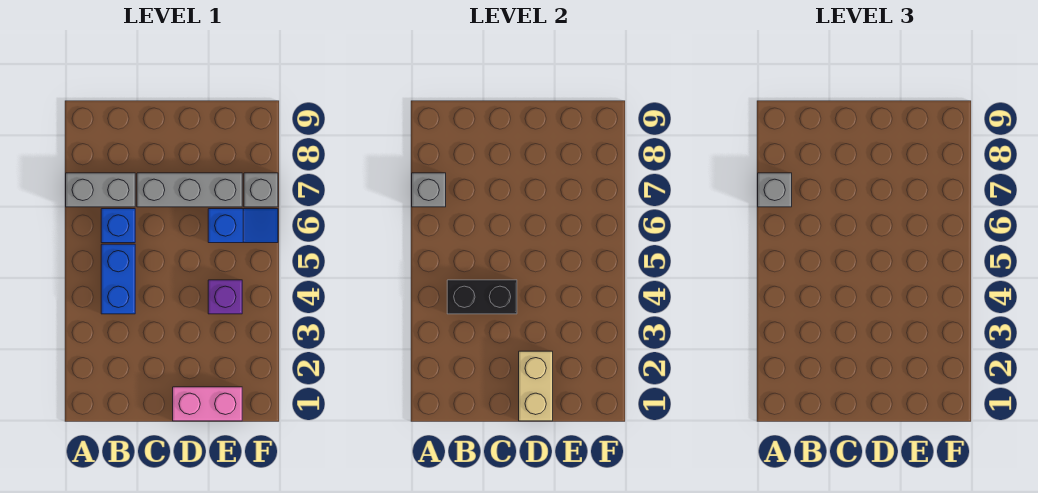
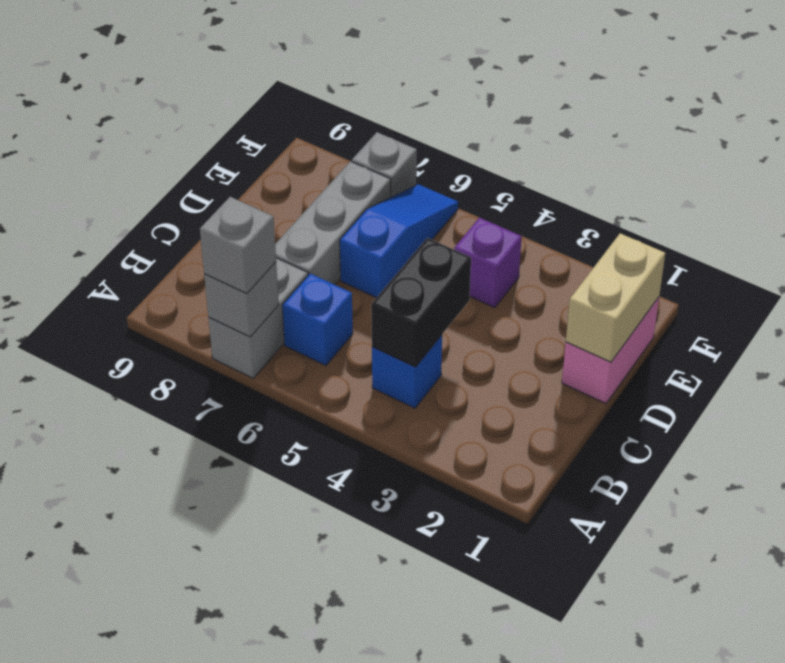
blue 1x2 brick [101,244,135,314] -> blue 1x1 brick [372,335,442,408]
tan 1x2 brick [519,351,553,421] -> tan 1x2 brick turned to [566,233,665,362]
blue 1x2 slope [208,209,278,243] -> blue 1x3 slope [340,184,458,298]

